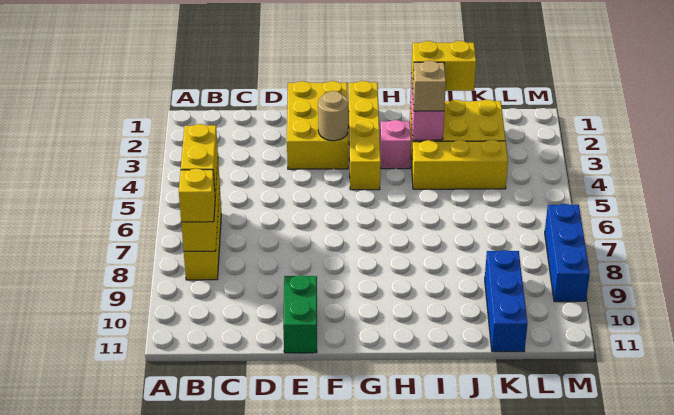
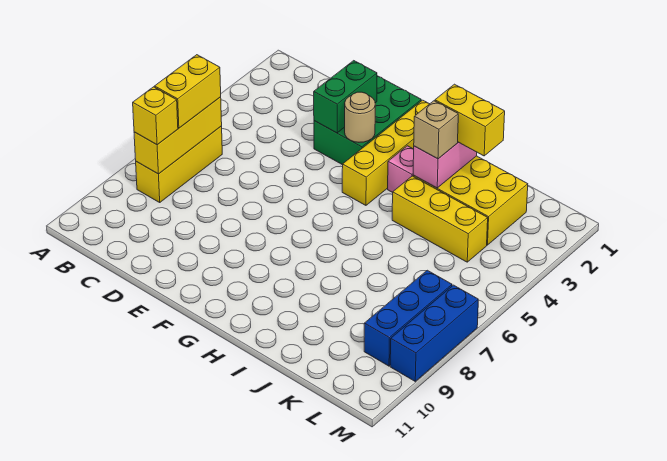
yellow 2x3 brick [287,81,348,169] -> green 2x3 brick [314,76,421,165]
green 1x2 brick [283,275,317,353] -> green 1x2 brick moved to [314,61,377,133]
blue 1x3 brick [485,250,527,352] -> blue 1x3 brick moved to [364,270,452,366]

